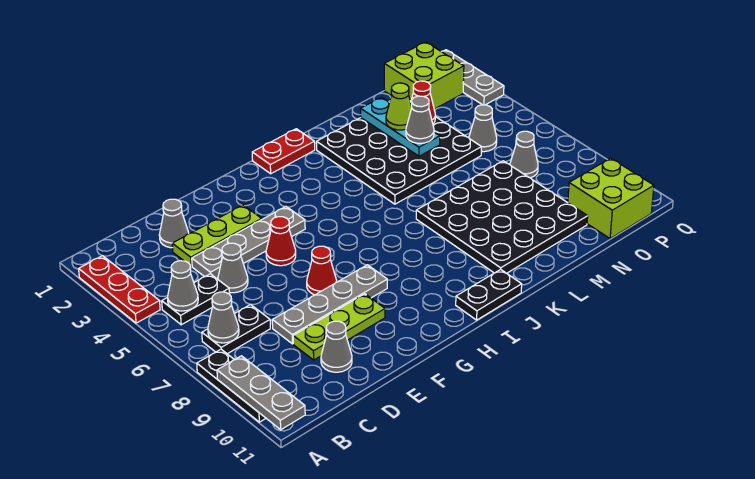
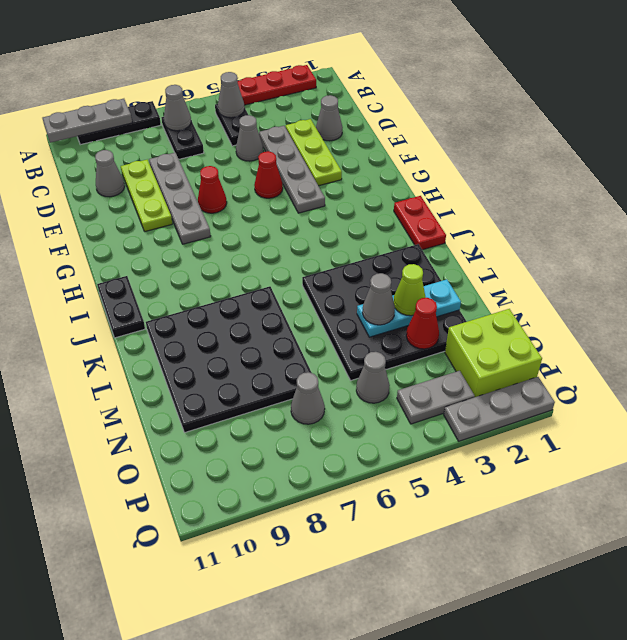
lime 2x2 brick [568,158,654,239] -> none
none -> grey 1x2 plate [397,371,475,424]

